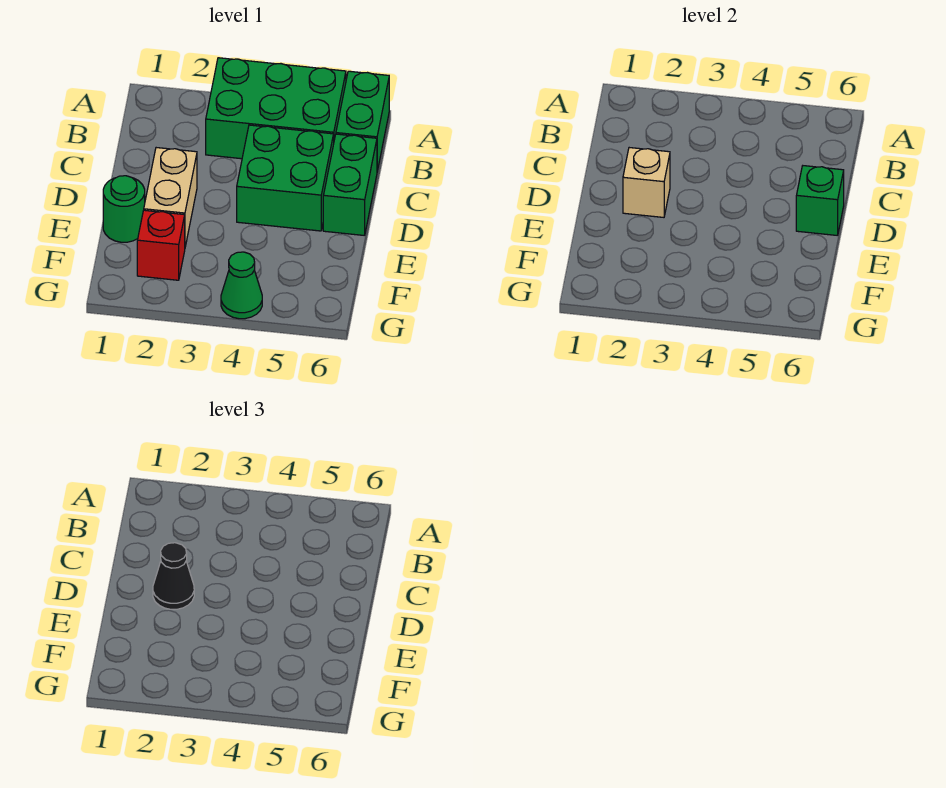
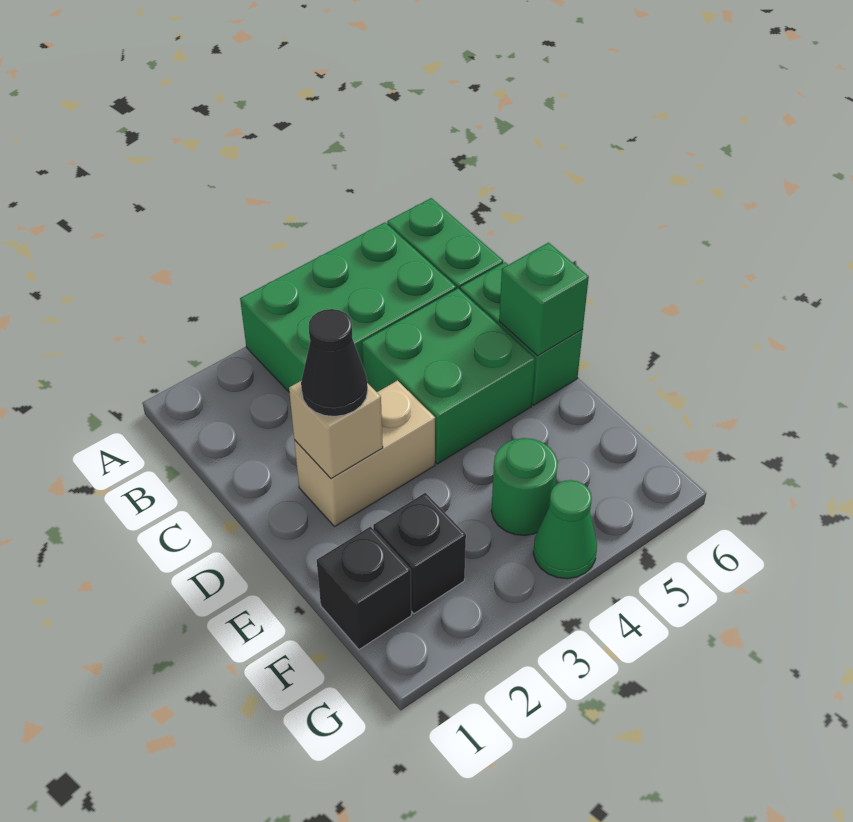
tan 1x2 brick [144,148,197,247] -> tan 1x2 brick turned to [294,381,435,526]
green 1x1 round brick [103,176,145,242] -> green 1x1 round brick moved to [491,438,558,536]
none -> black 1x1 brick [317,527,411,649]
red 1x1 brick [137,210,185,280] -> black 1x1 brick [373,493,466,614]

